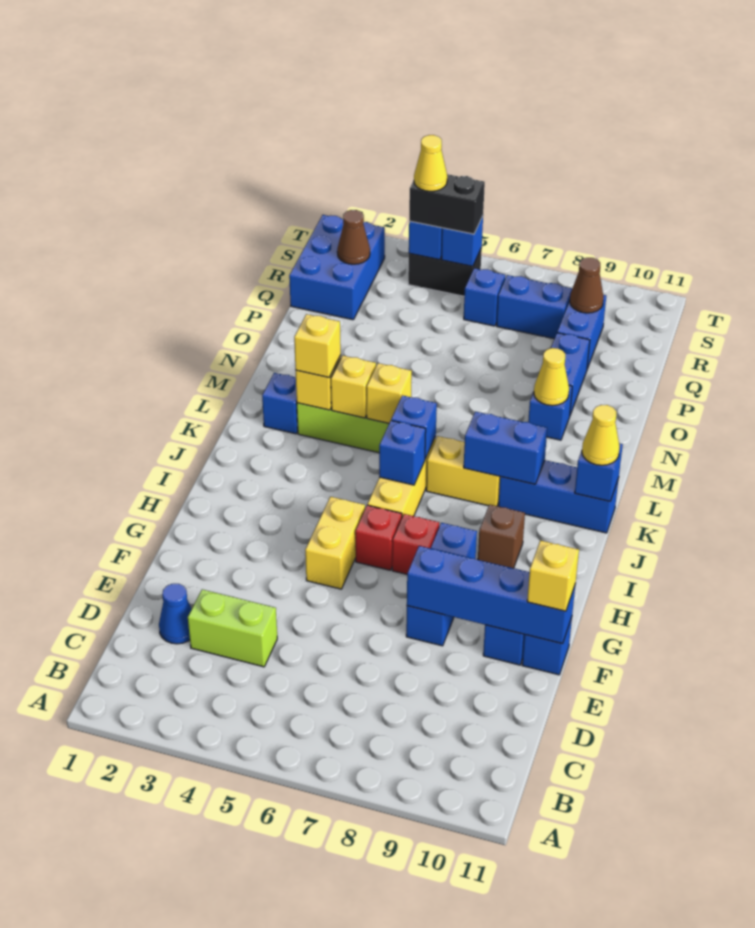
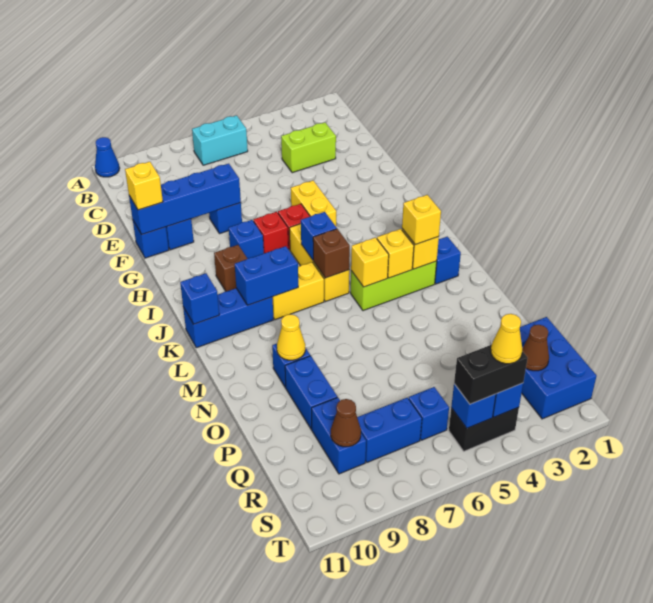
none -> cyan 1x2 brick [192,115,248,165]
blue 1x1 cone [159,584,192,644] -> blue 1x1 cone moved to [95,137,120,177]
blue 1x1 brick [391,395,437,459] -> brown 1x1 brick [313,229,350,278]
yellow 1x1 cone [582,405,620,465] -> none

